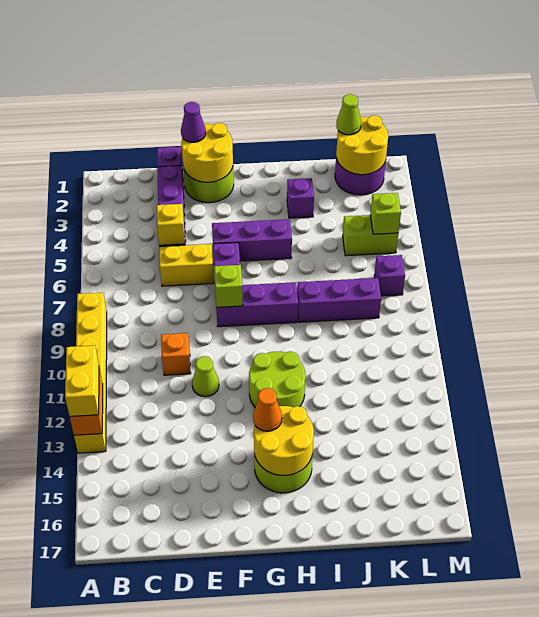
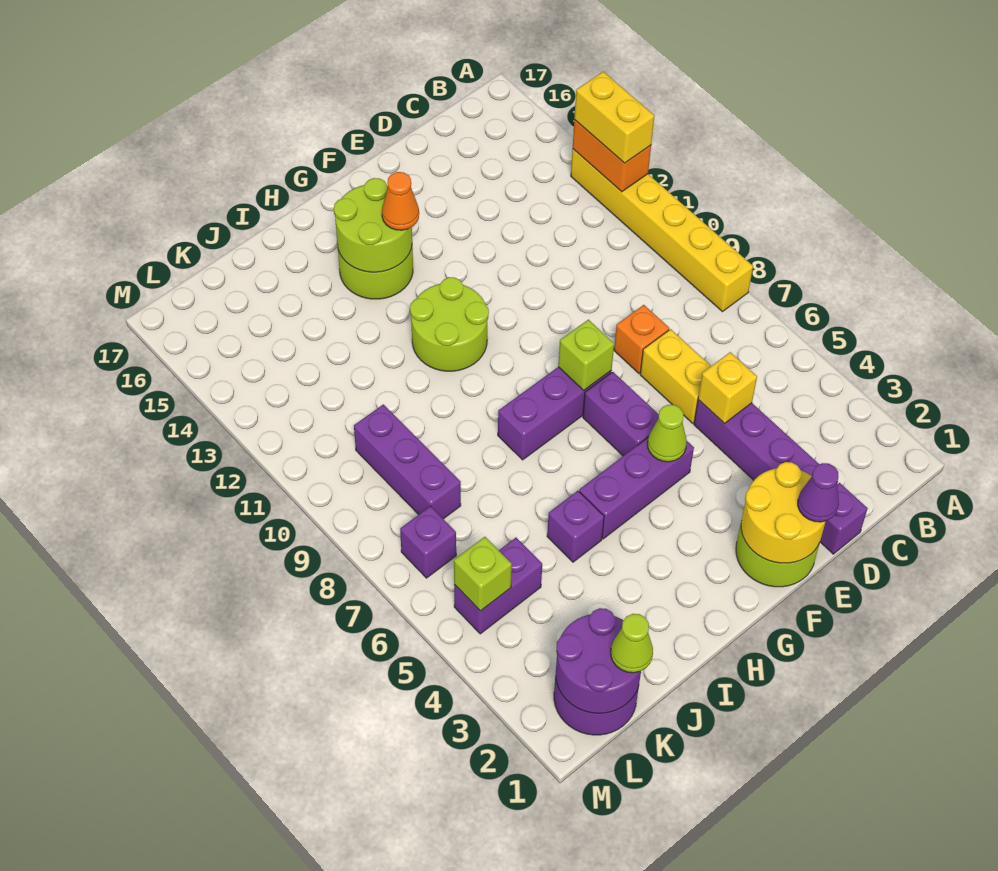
yellow 1x2 brick [159,244,214,286] -> yellow 1x2 brick turned to [640,329,711,423]
orange 1x1 brick [161,333,191,375] -> orange 1x1 brick moved to [614,305,669,373]
lime 1x1 cone [192,356,219,397] -> lime 1x1 cone moved to [648,405,687,462]
yellow 2x2 round brick [254,406,314,475] -> lime 2x2 round brick [334,178,412,272]
purple 1x1 brick [287,178,314,218] -> purple 1x1 brick moved to [547,491,604,562]
purple 1x3 brick [297,278,381,322] -> purple 1x3 brick turned to [354,404,461,519]
yellow 2x2 round brick [336,115,388,175] -> purple 2x2 round brick [556,608,641,713]
lime 1x2 brick [343,215,398,256] -> purple 1x2 brick [454,538,542,634]

